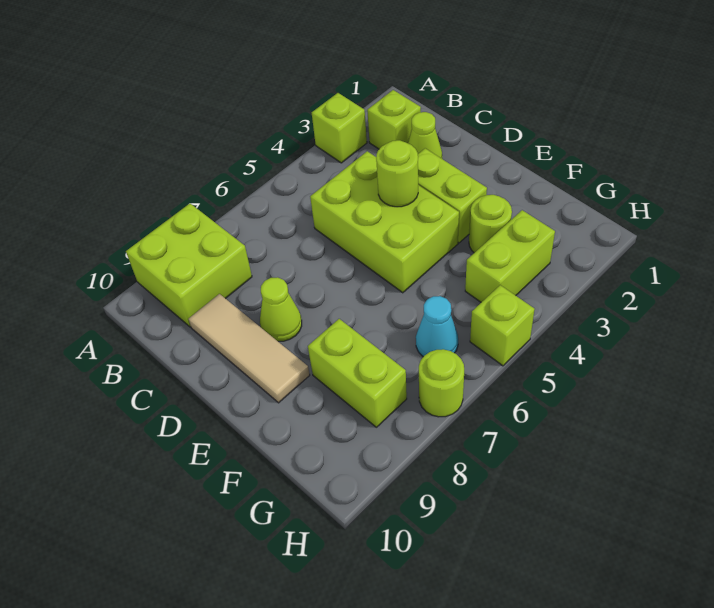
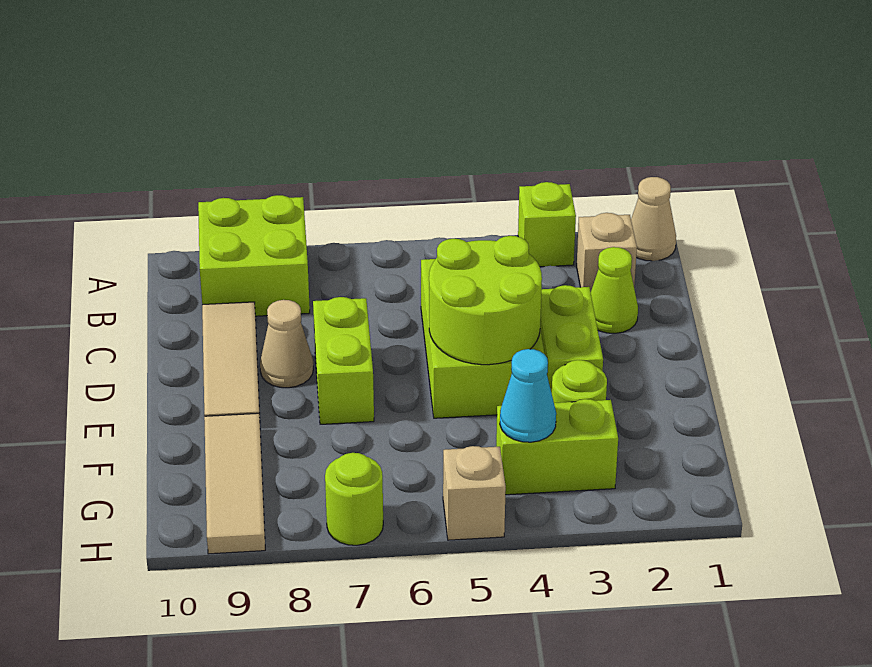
none -> tan 1x1 cone [631,177,676,261]
lime 1x1 brick [367,90,421,149] -> tan 1x1 brick [577,213,637,292]
lime 1x1 round brick [376,140,418,207] -> lime 2x2 round brick [429,236,542,365]
lime 1x1 cone [260,277,302,341] -> tan 1x1 cone [260,300,313,388]
lime 1x2 brick [308,319,407,427] -> lime 1x2 brick moved to [313,297,374,424]
none -> tan 1x3 tile [204,413,265,554]
cyan 1x1 cone [416,296,458,357] -> cyan 1x1 cone moved to [500,349,556,442]
lime 1x1 brick [470,285,535,366] -> tan 1x1 brick [443,446,506,540]

